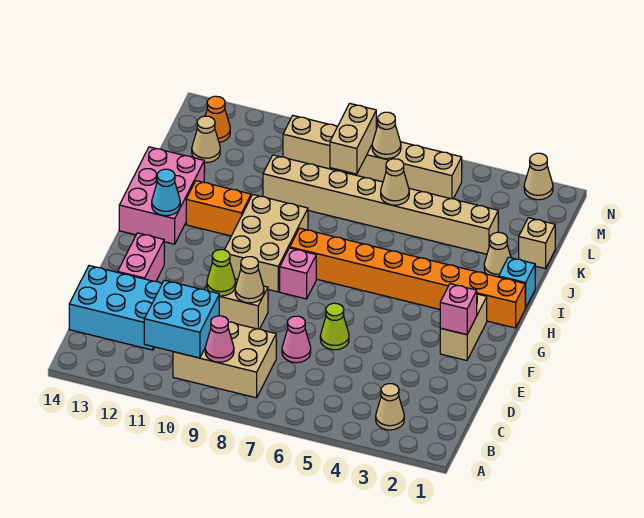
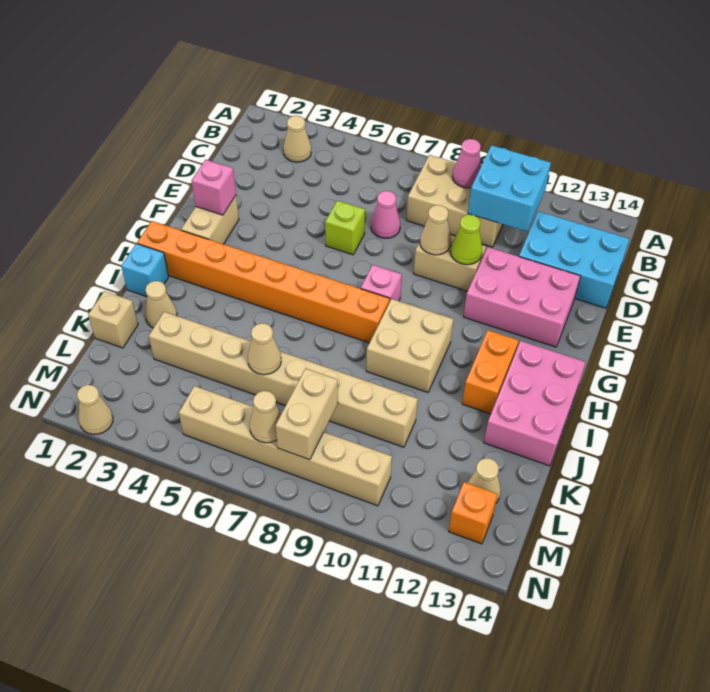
lime 1x1 cone [320,303,349,350] -> lime 1x1 brick [325,201,365,255]
pink 1x2 brick [118,233,164,281] -> pink 2x3 brick [464,247,580,347]
tan 2x3 brick [225,195,308,292] -> tan 2x2 brick [366,299,453,392]
cyan 1x1 cone [152,169,180,216] -> none
orange 1x2 brick [186,181,251,236] -> orange 1x2 brick turned to [462,330,519,414]
orange 1x1 cone [205,96,230,142] -> orange 1x1 brick [449,482,498,544]

